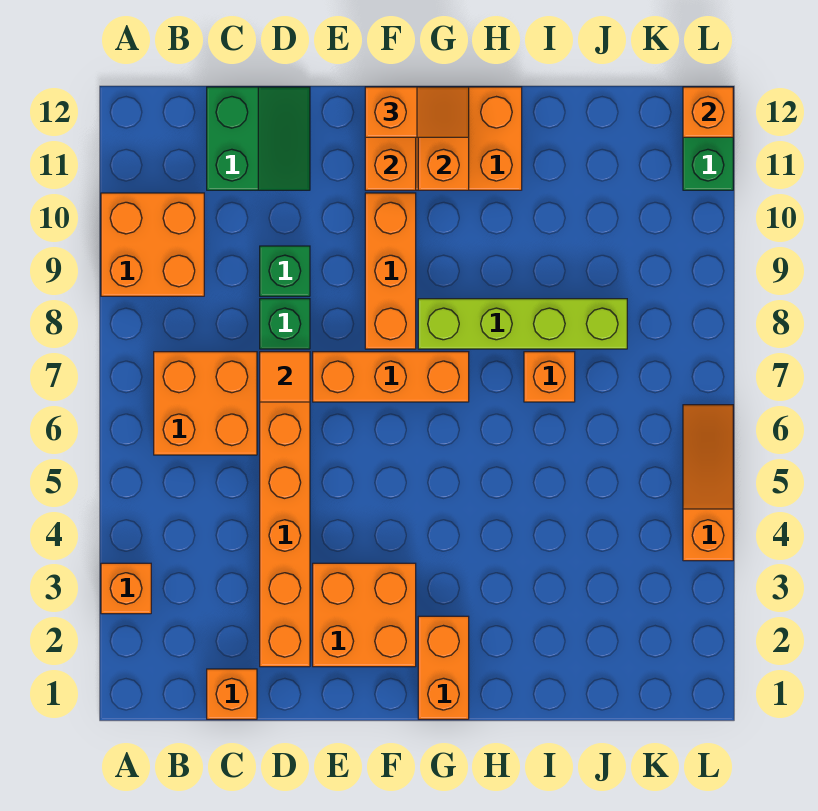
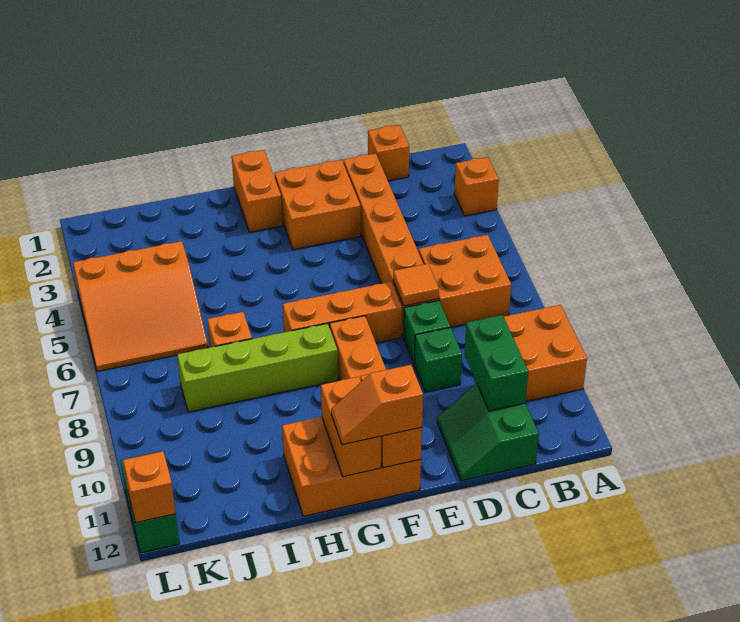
none -> green 1x2 brick [464,315,528,411]
orange 1x3 slope [683,405,733,561] -> orange 3x3 slope [73,241,208,372]

